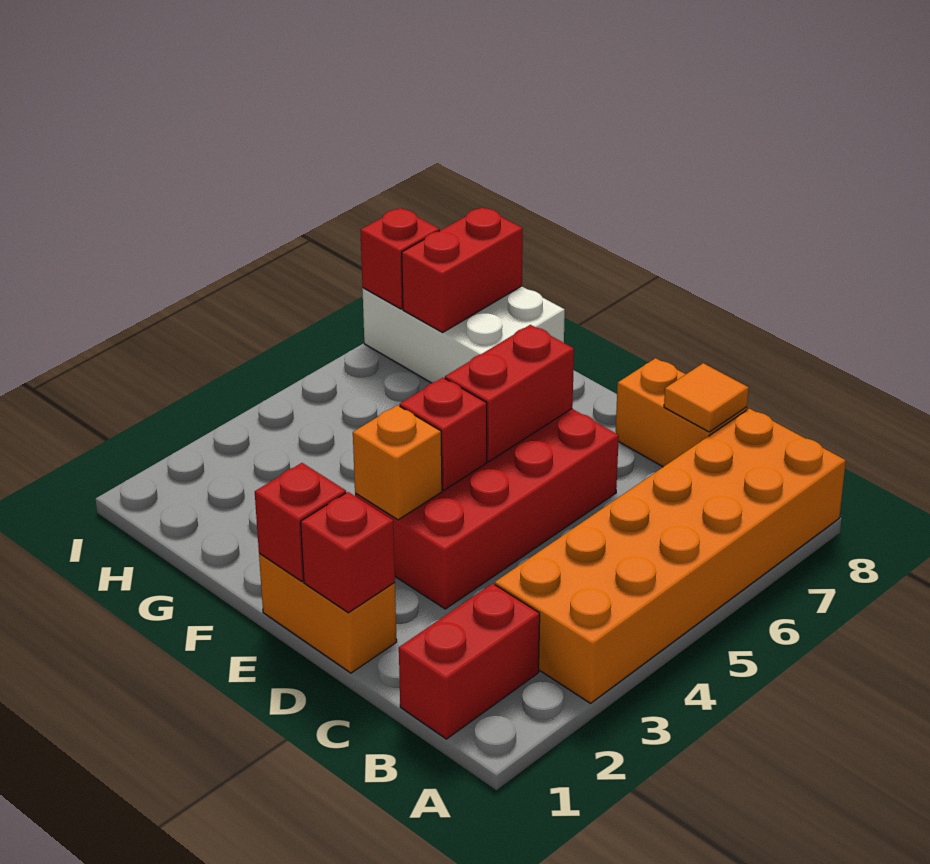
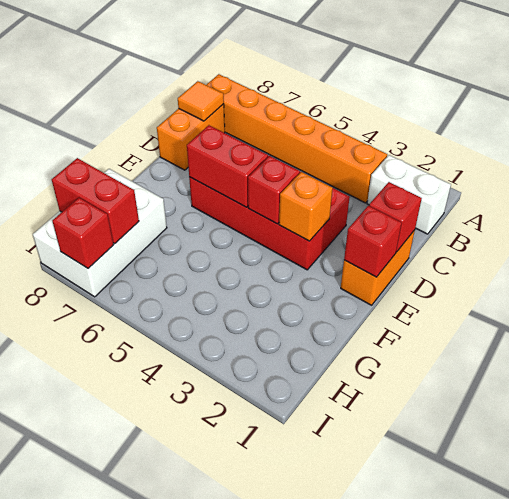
orange 2x6 brick [495,408,846,703] -> orange 1x6 brick [207,74,387,203]
red 1x2 brick [399,583,540,739] -> white 1x2 brick [367,155,451,234]

